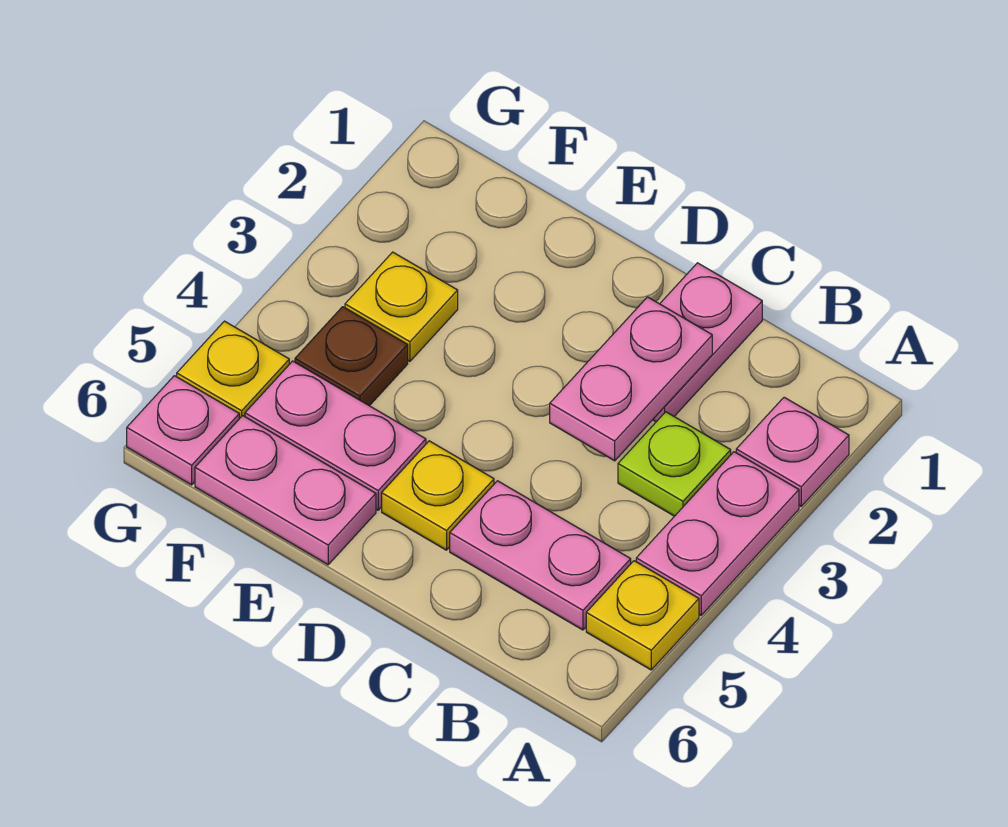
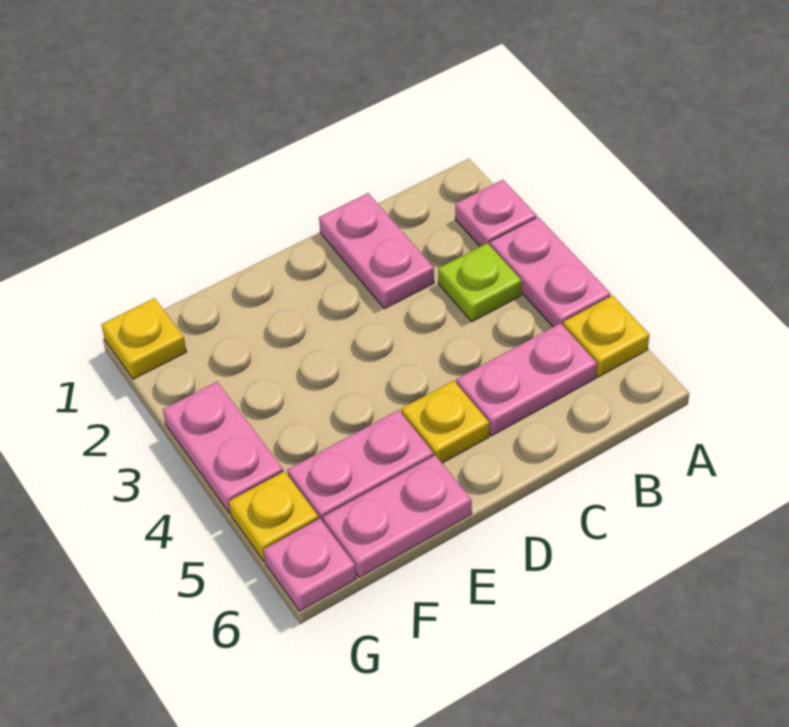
pink 1x2 plate [550,297,712,461] -> pink 1x2 plate moved to [163,382,283,513]
yellow 1x1 plate [345,252,458,361] -> yellow 1x1 plate moved to [101,298,187,379]
brown 1x1 plate [295,307,408,406] -> none

